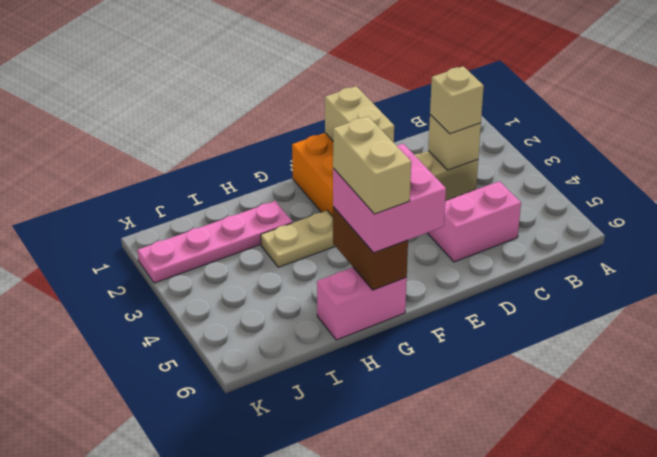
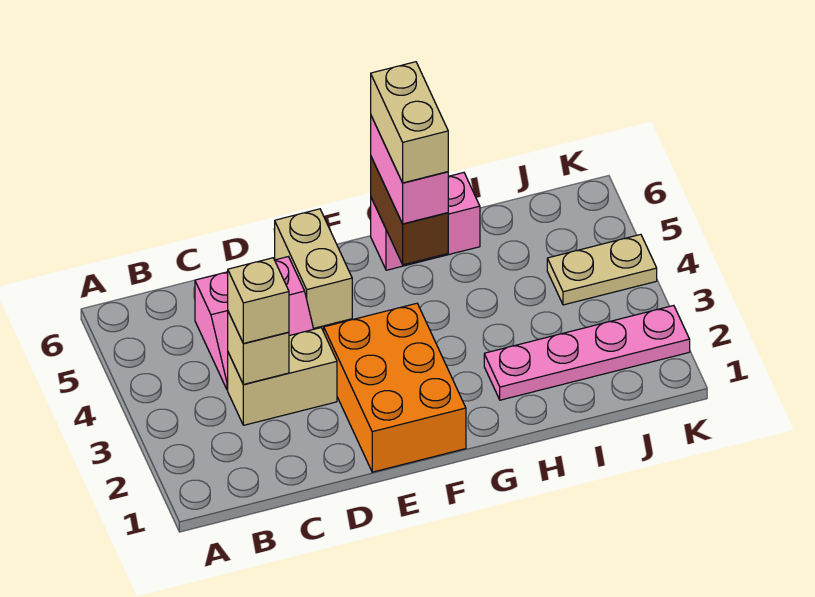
tan 1x2 brick [325,86,394,143] -> tan 1x2 brick moved to [275,209,352,328]
pink 2x2 brick [333,144,446,253] -> pink 1x2 brick [371,116,449,224]
tan 1x2 plate [261,211,335,267] -> tan 1x2 plate moved to [547,234,657,305]

